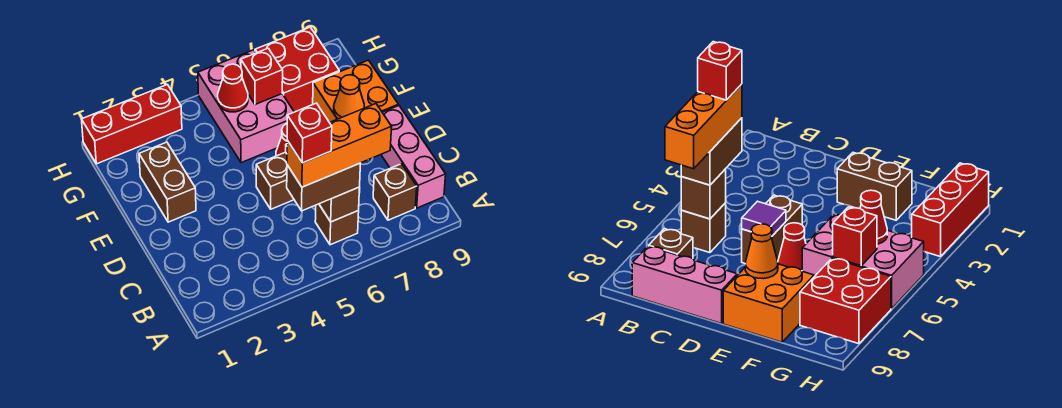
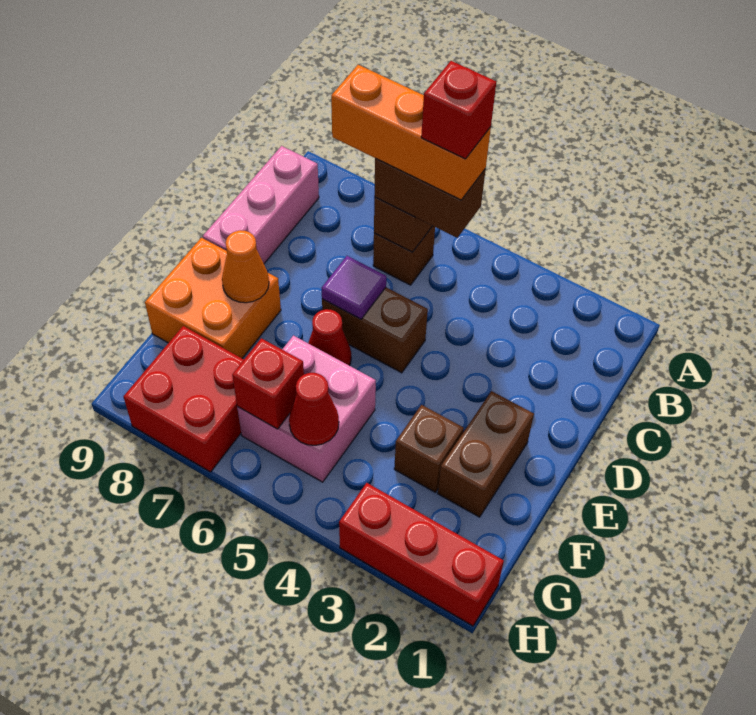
brown 1x1 brick [373,164,417,220] -> brown 1x1 brick moved to [394,405,464,492]
pink 2x3 brick [198,50,294,163] -> pink 2x2 brick [237,335,376,482]

